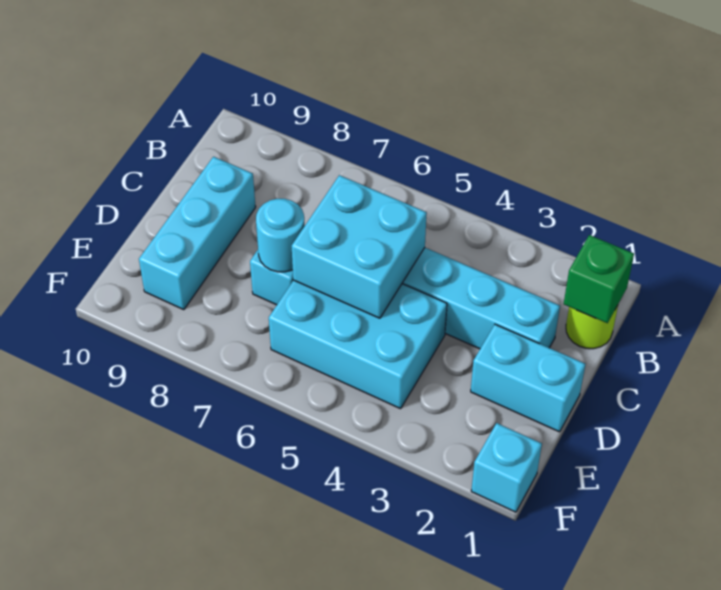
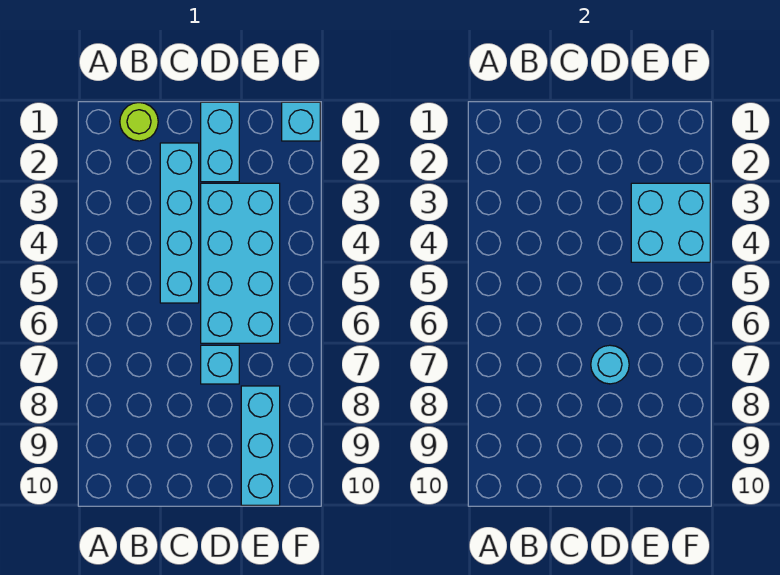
green 1x1 brick [564,235,634,323] -> none
cyan 2x2 brick [292,175,427,318] -> cyan 2x2 brick moved to [631,183,710,262]
cyan 1x3 brick [139,157,256,310] -> cyan 1x3 brick turned to [241,386,280,505]
cyan 2x3 brick [269,280,447,409] -> cyan 2x4 brick [201,183,280,343]

